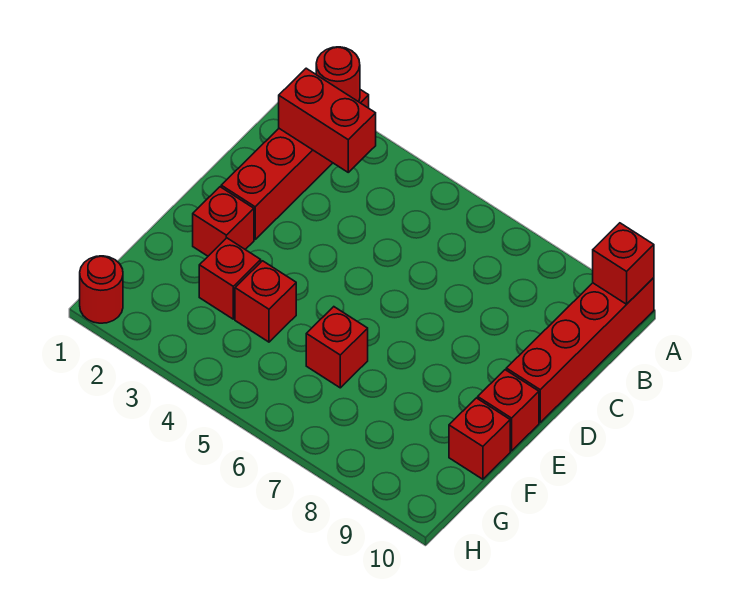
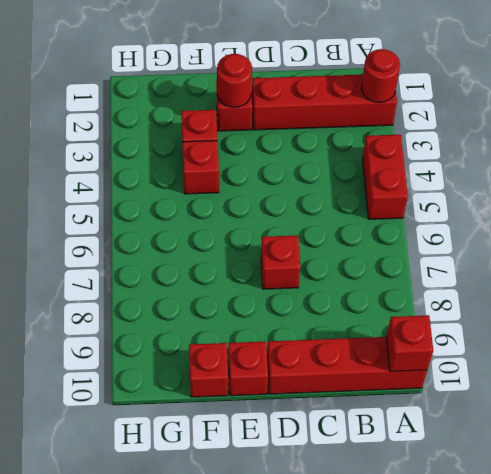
red 1x2 brick [279,68,376,172] -> red 1x2 brick moved to [362,135,408,219]
red 1x1 brick [306,307,368,388] -> red 1x1 brick moved to [261,235,300,289]
red 1x1 round brick [80,256,123,323] -> red 1x1 round brick moved to [217,54,252,107]

